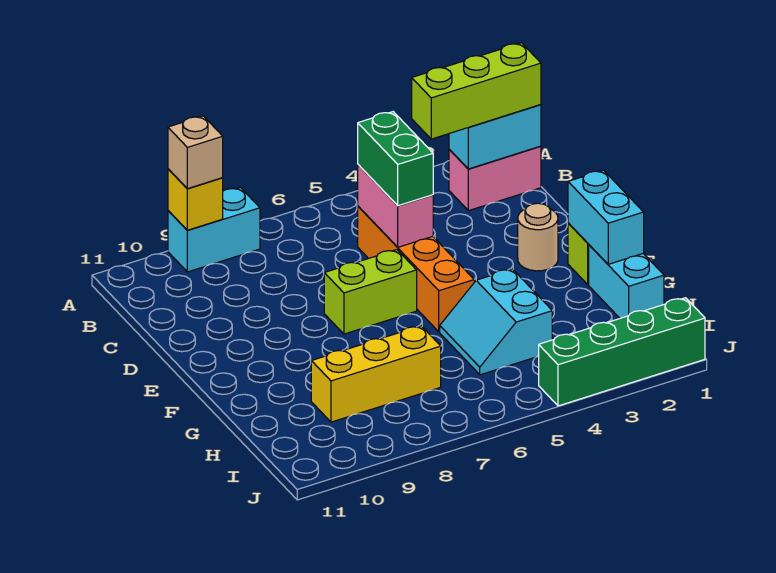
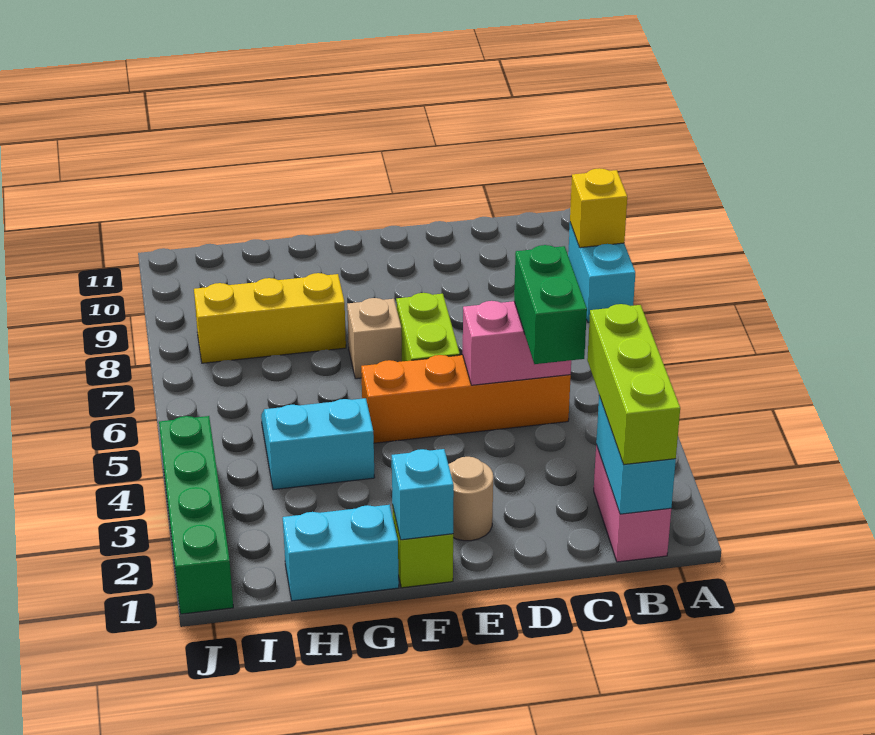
tan 1x1 brick [168,116,223,189] -> tan 1x1 brick moved to [347,298,402,379]
green 1x2 brick [358,112,433,206] -> green 1x2 brick turned to [514,245,587,364]
cyan 1x2 brick [568,170,644,264] -> cyan 1x1 brick [392,449,454,540]
yellow 1x3 brick [311,326,441,422] -> yellow 1x3 brick turned to [194,273,346,363]

